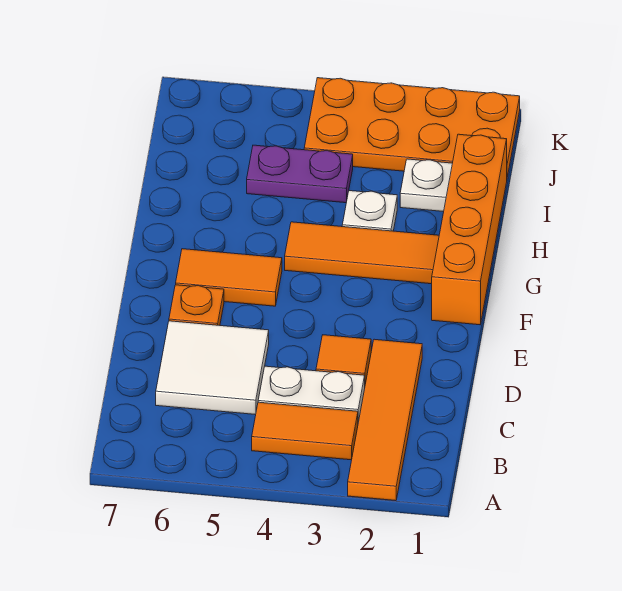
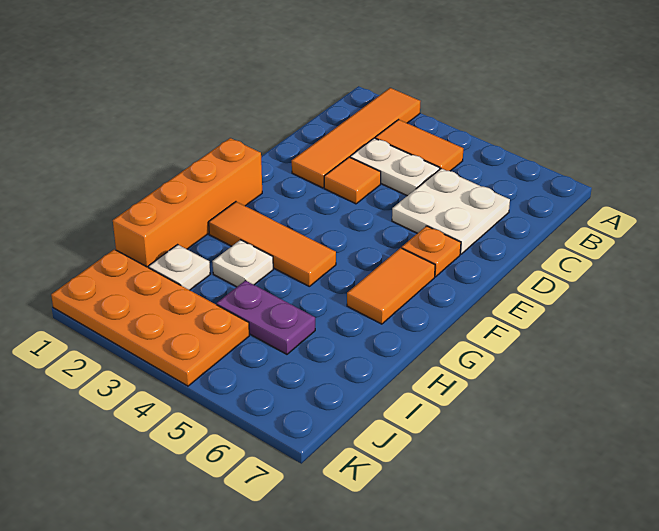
white 2x2 tile [156,321,269,415] -> white 2x2 plate [392,168,510,254]
orange 1x2 tile [176,249,282,306] -> orange 1x2 tile turned to [347,248,435,324]

